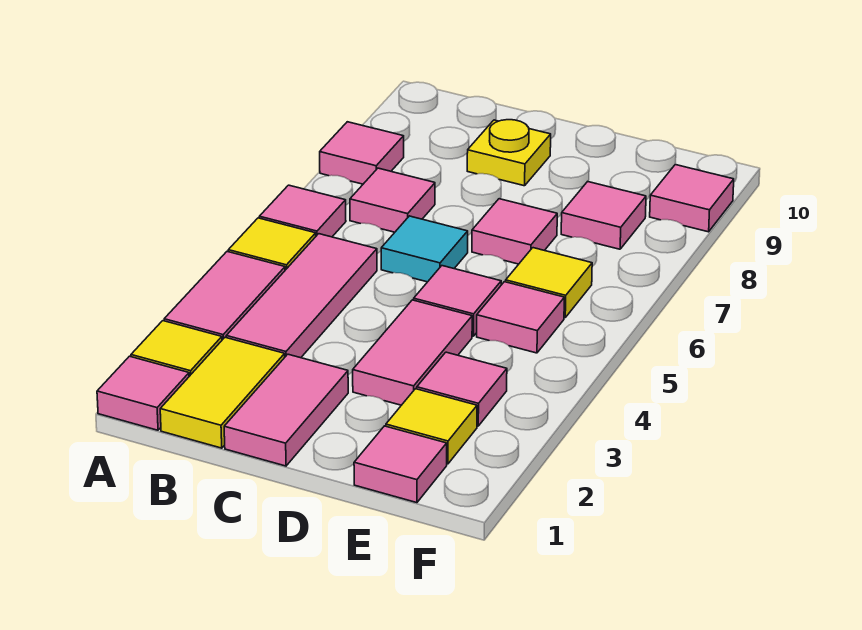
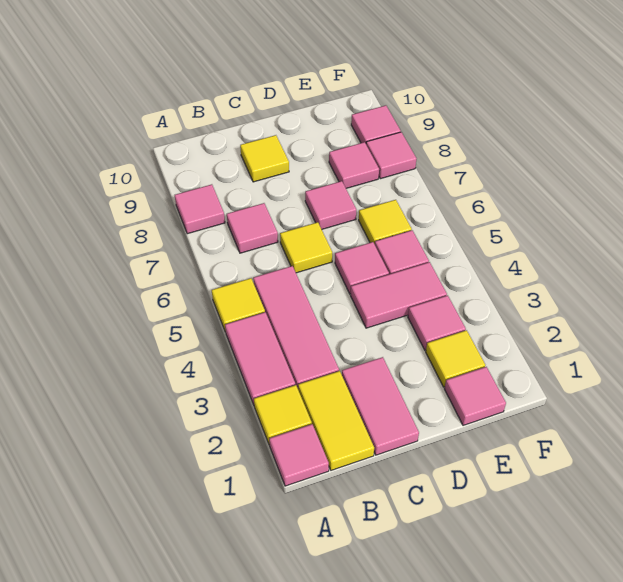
pink 1x1 tile [259,185,346,237] -> pink 1x1 tile moved to [366,132,417,179]
cyan 1x1 tile [381,216,468,282] -> yellow 1x1 tile [280,222,332,273]
yellow 1x1 plate [467,120,551,186] -> yellow 1x1 tile [240,135,289,182]
pink 1x2 tile [353,300,472,405] -> pink 1x2 tile turned to [351,262,447,328]

